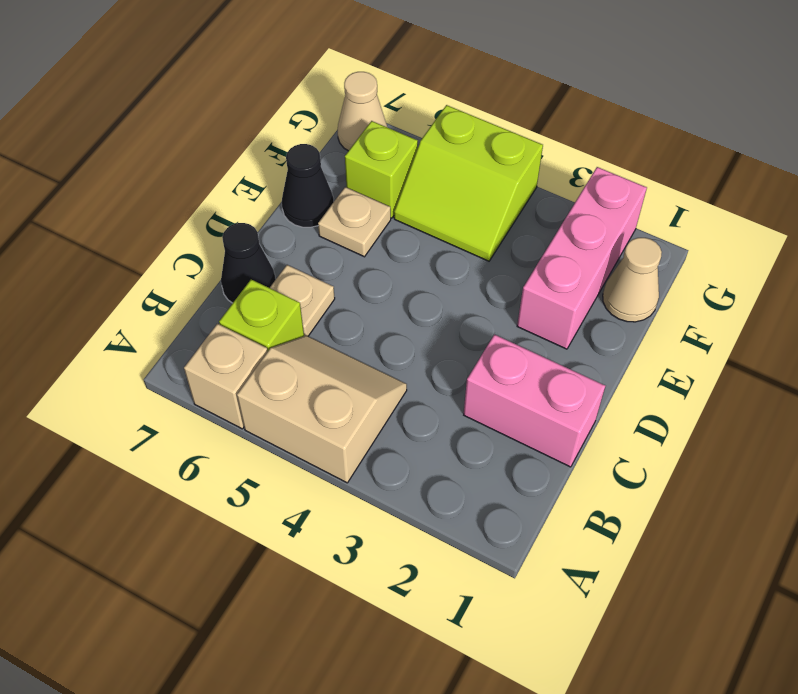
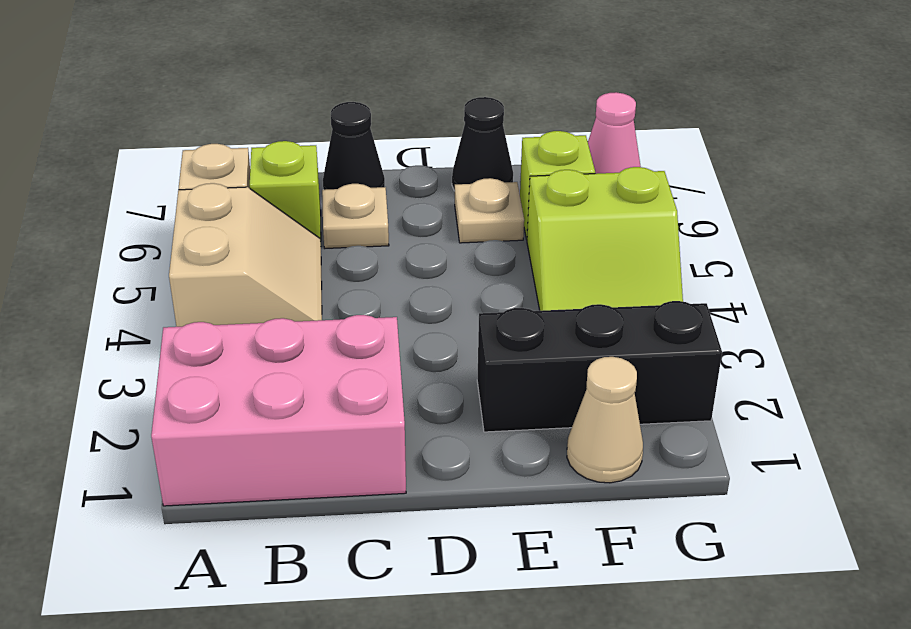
pink 1x2 brick [464,334,605,467] -> pink 2x3 brick [151,315,406,506]
pink 1x3 brick [517,167,647,349] -> black 1x3 brick [477,301,722,432]
lime 2x2 slope [394,105,543,261] -> lime 2x2 slope turned to [527,167,683,311]
tan 1x1 cone [338,72,387,151] -> pink 1x1 cone [588,92,641,174]

